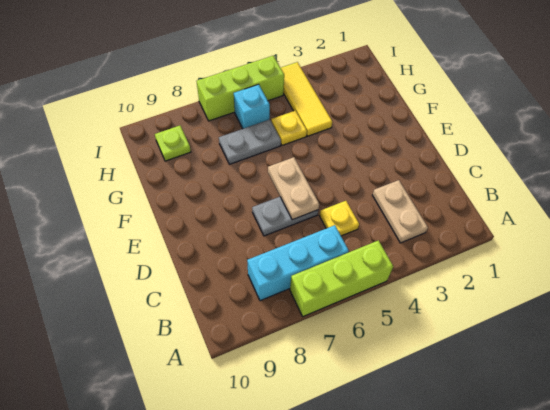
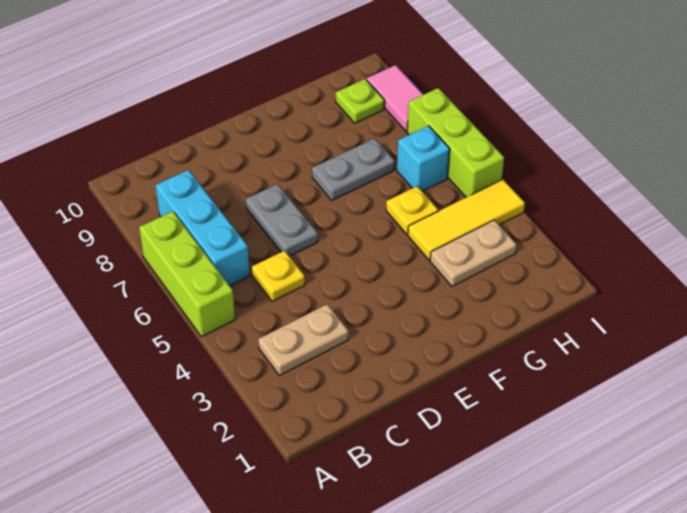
tan 1x2 plate [268,157,319,220] -> tan 1x2 plate moved to [430,220,517,287]
grey 1x2 plate [219,119,281,164] -> grey 1x2 plate turned to [312,138,395,200]
none -> pink 1x2 tile [367,65,423,132]

